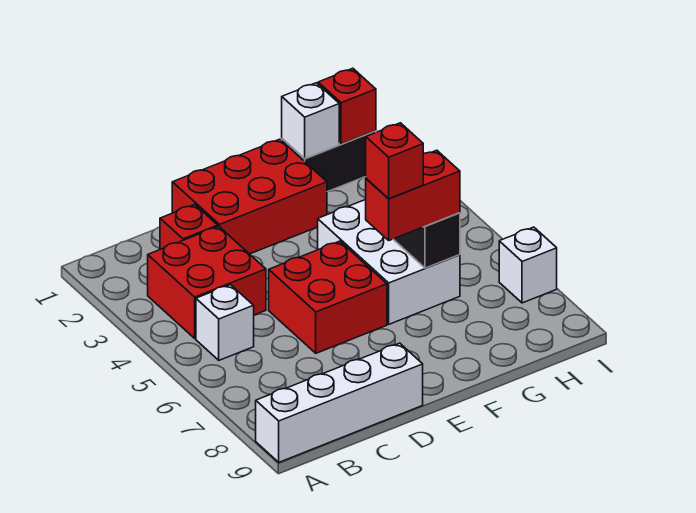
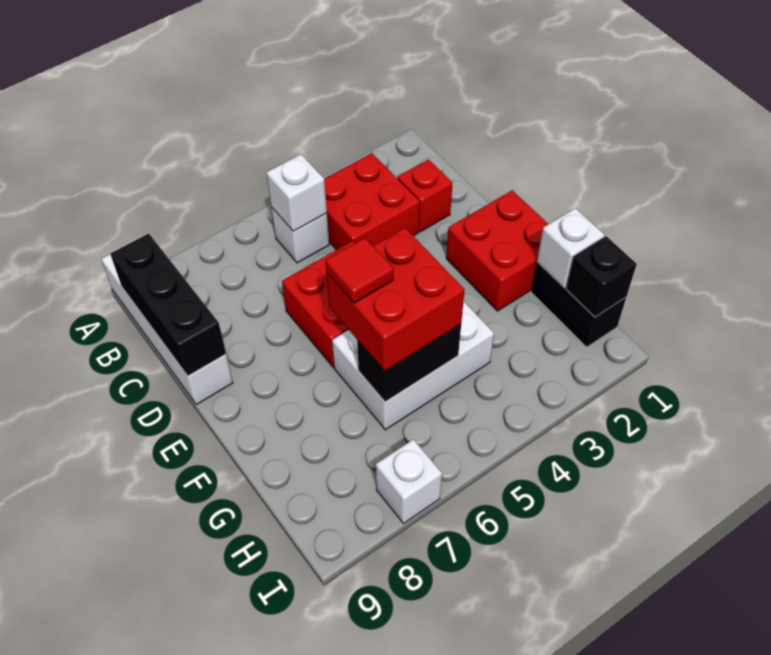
none -> white 1x1 brick [266,154,327,231]
none -> black 1x3 brick [110,234,226,376]
red 2x3 brick [172,139,327,254] -> red 2x2 brick [446,190,548,311]
red 1x2 brick [366,150,460,240] -> red 2x2 brick [327,228,465,371]
red 1x1 brick [366,123,423,199] -> red 1x1 tile [325,238,393,303]
red 1x1 brick [318,68,376,144] -> black 1x1 brick [566,236,637,317]

